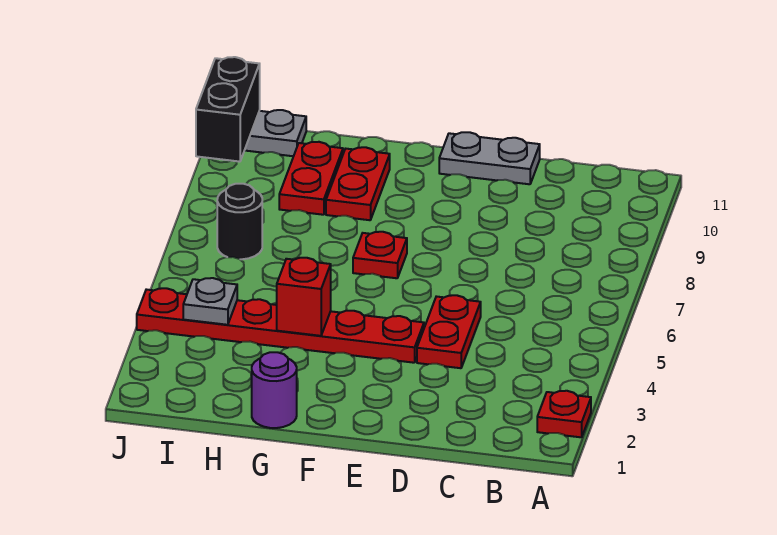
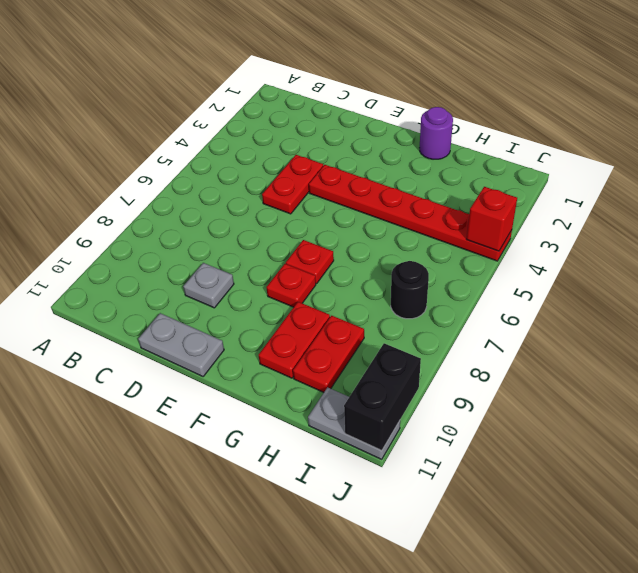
red 1x1 plate [537,391,591,437] -> red 1x1 plate moved to [266,264,316,307]
red 1x1 brick [277,258,331,336] -> red 1x1 brick moved to [467,187,517,251]
grey 1x1 plate [183,278,237,325] -> grey 1x1 plate moved to [183,263,234,308]

